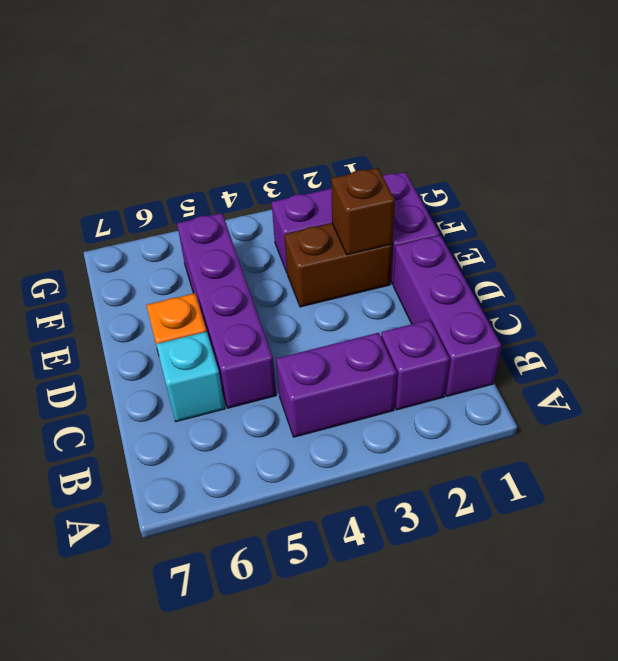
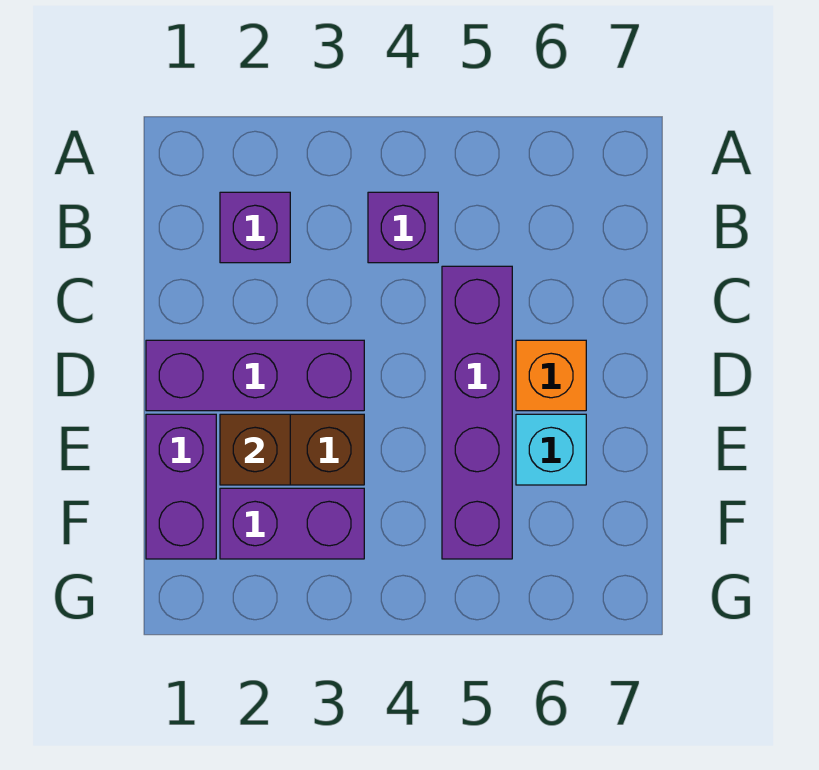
purple 1x3 brick [393,235,501,396] -> purple 1x3 brick turned to [146,340,364,411]
purple 1x2 brick [276,333,397,437] -> purple 1x1 brick [368,192,438,263]
cyan 1x1 brick [156,332,225,422] -> cyan 1x1 brick moved to [516,414,586,485]

